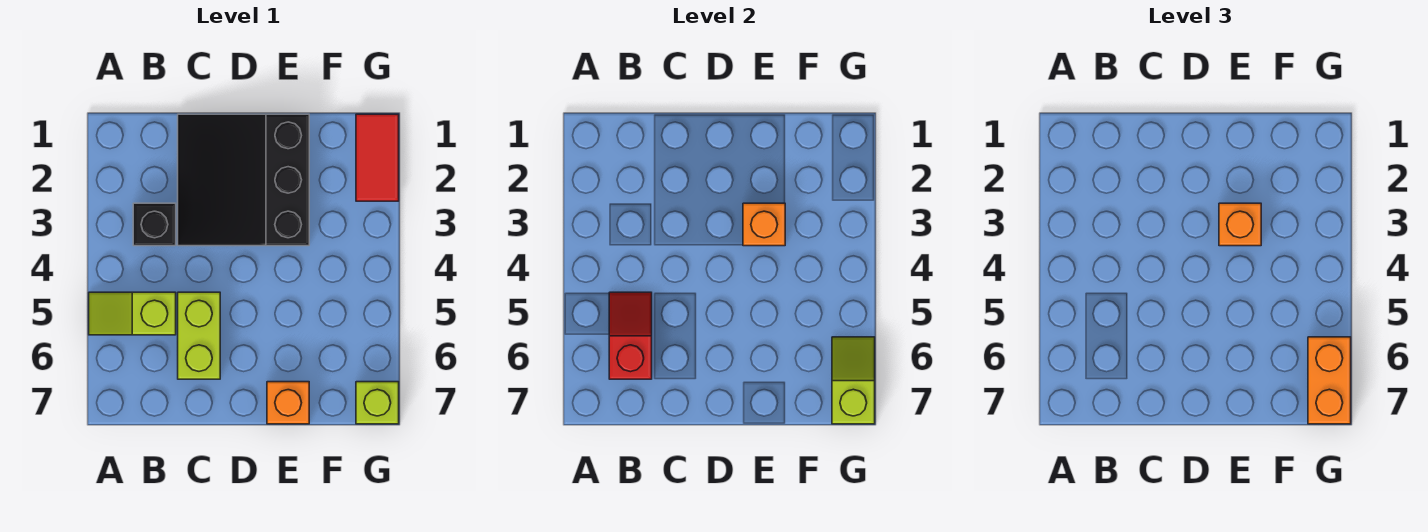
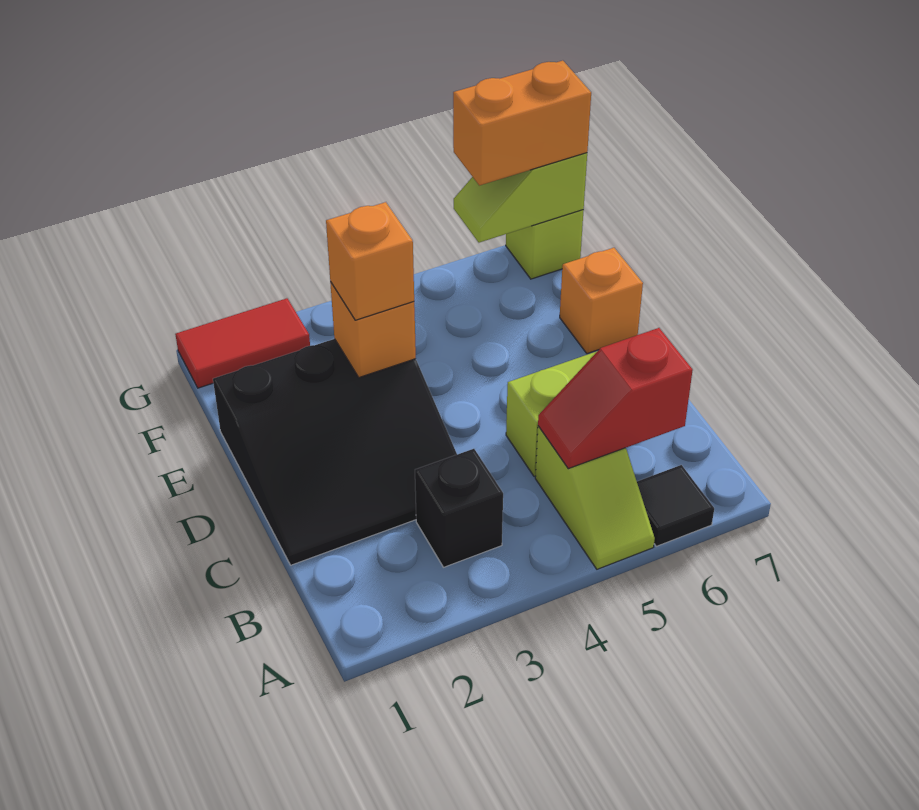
none -> black 1x1 tile [637,465,714,546]

